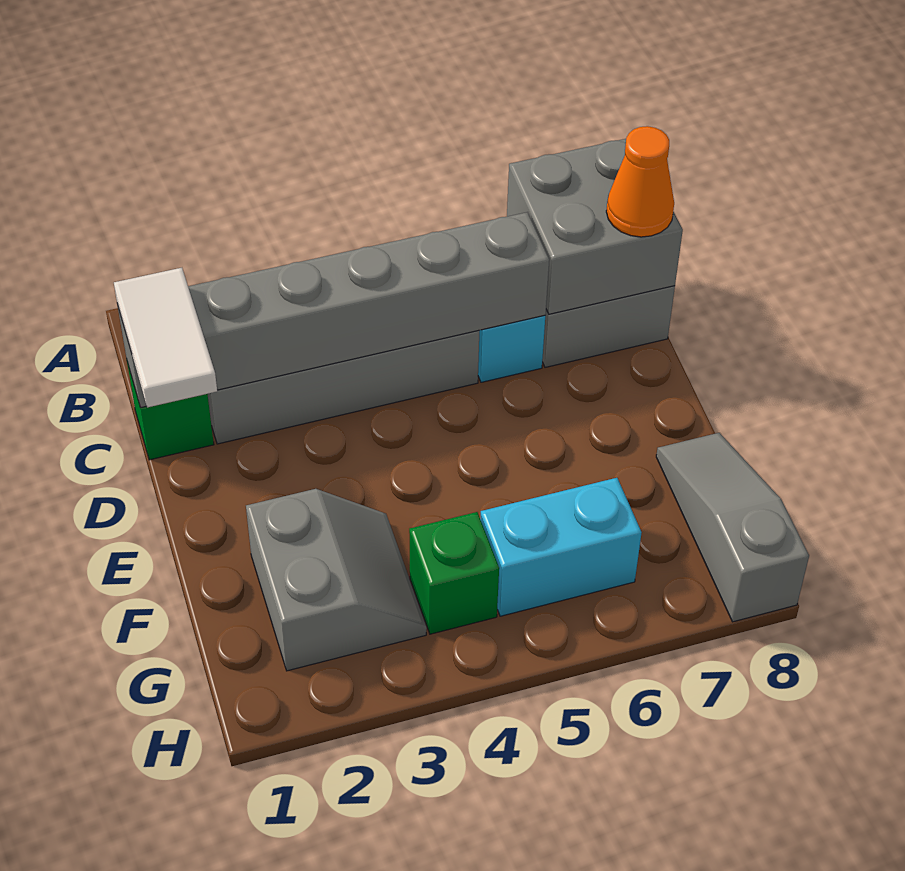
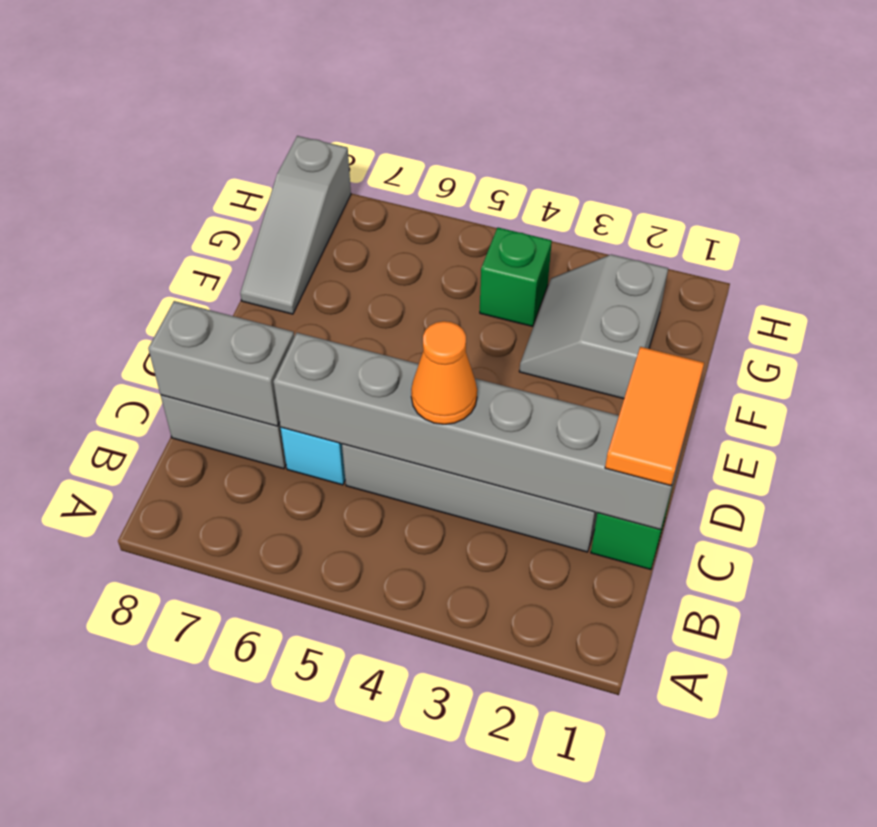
grey 2x2 brick [507,139,683,314] -> grey 1x2 brick [148,301,294,426]
white 1x2 tile [114,268,217,407] -> orange 1x2 tile [605,347,704,486]
orange 1x1 cone [606,126,674,237] -> orange 1x1 cone moved to [411,321,477,424]
cyan 1x2 brick [480,478,642,616] -> none

